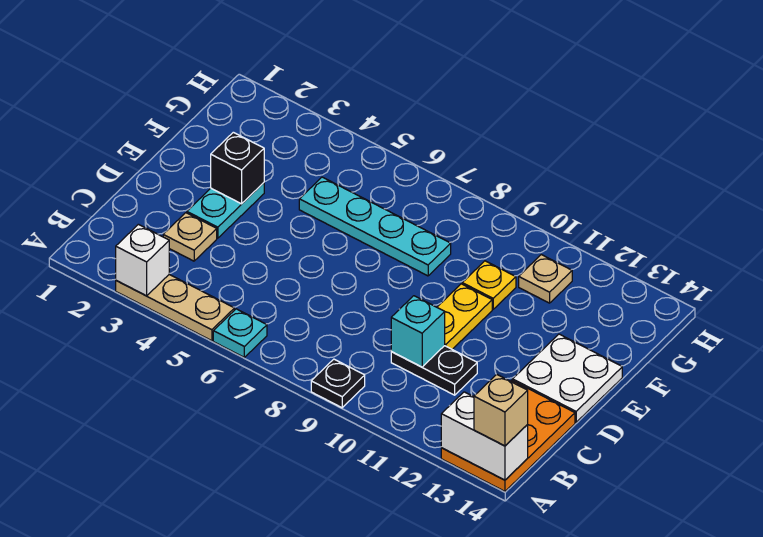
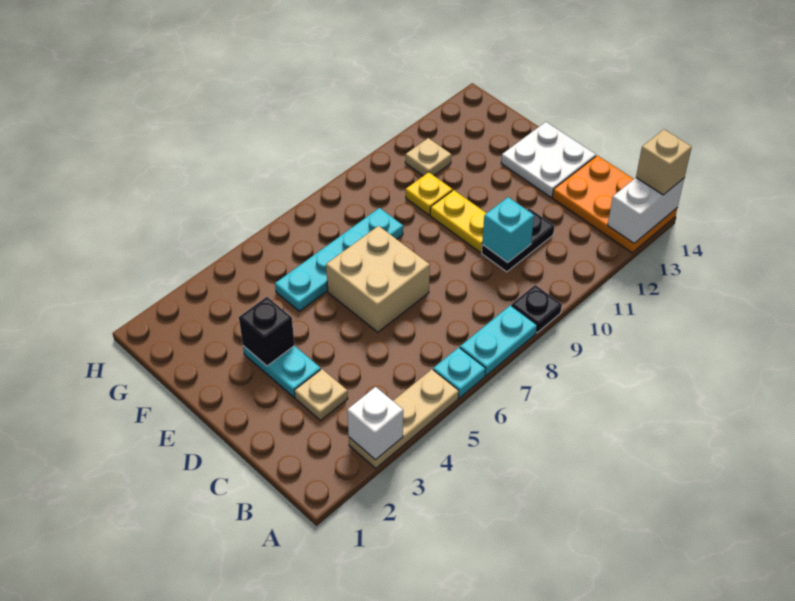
none -> cyan 1x2 plate [460,305,537,376]
none -> tan 2x2 brick [326,226,430,332]

